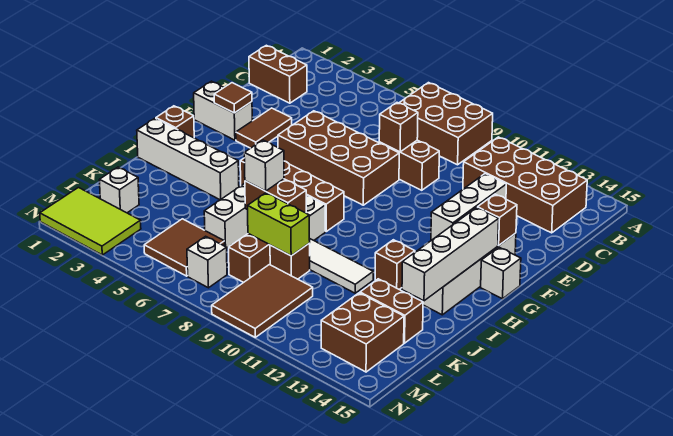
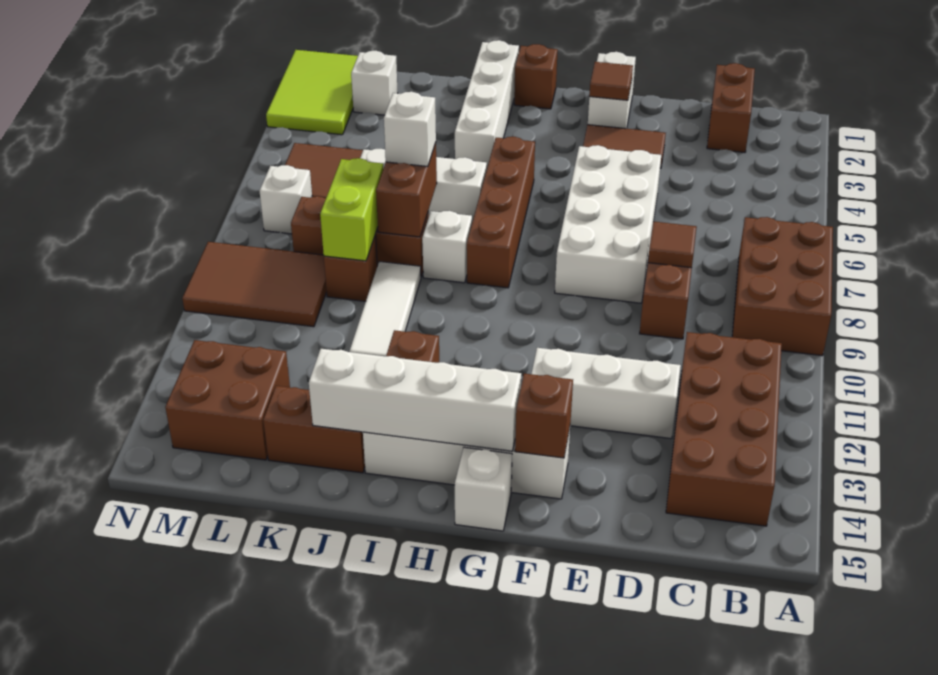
brown 1x1 brick [379,103,418,152] -> brown 1x1 tile [648,222,697,268]
brown 2x4 brick [278,111,399,205] -> white 2x4 brick [555,145,661,303]
brown 1x2 brick [360,279,423,343] -> brown 1x2 brick turned to [263,386,365,473]

